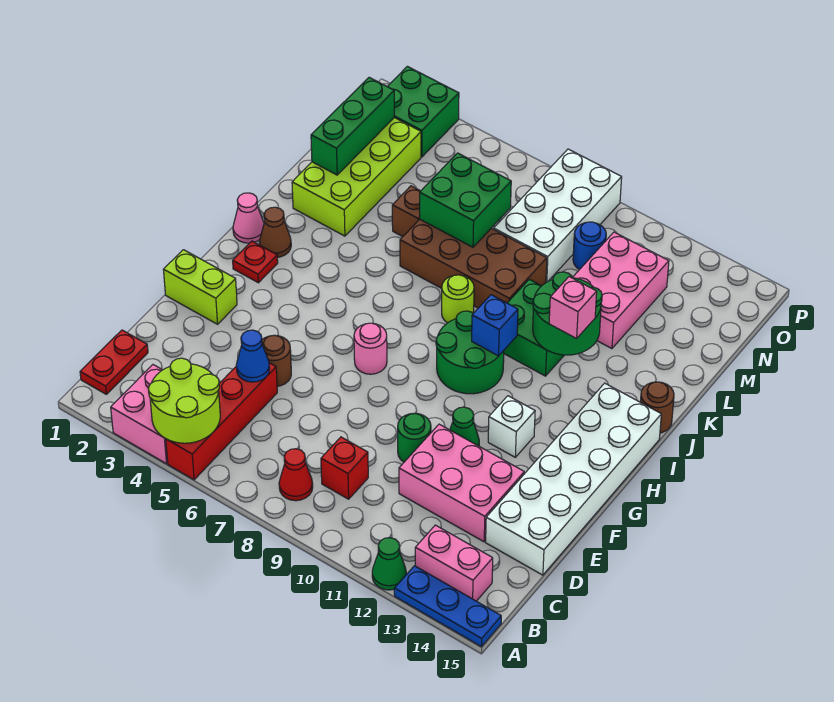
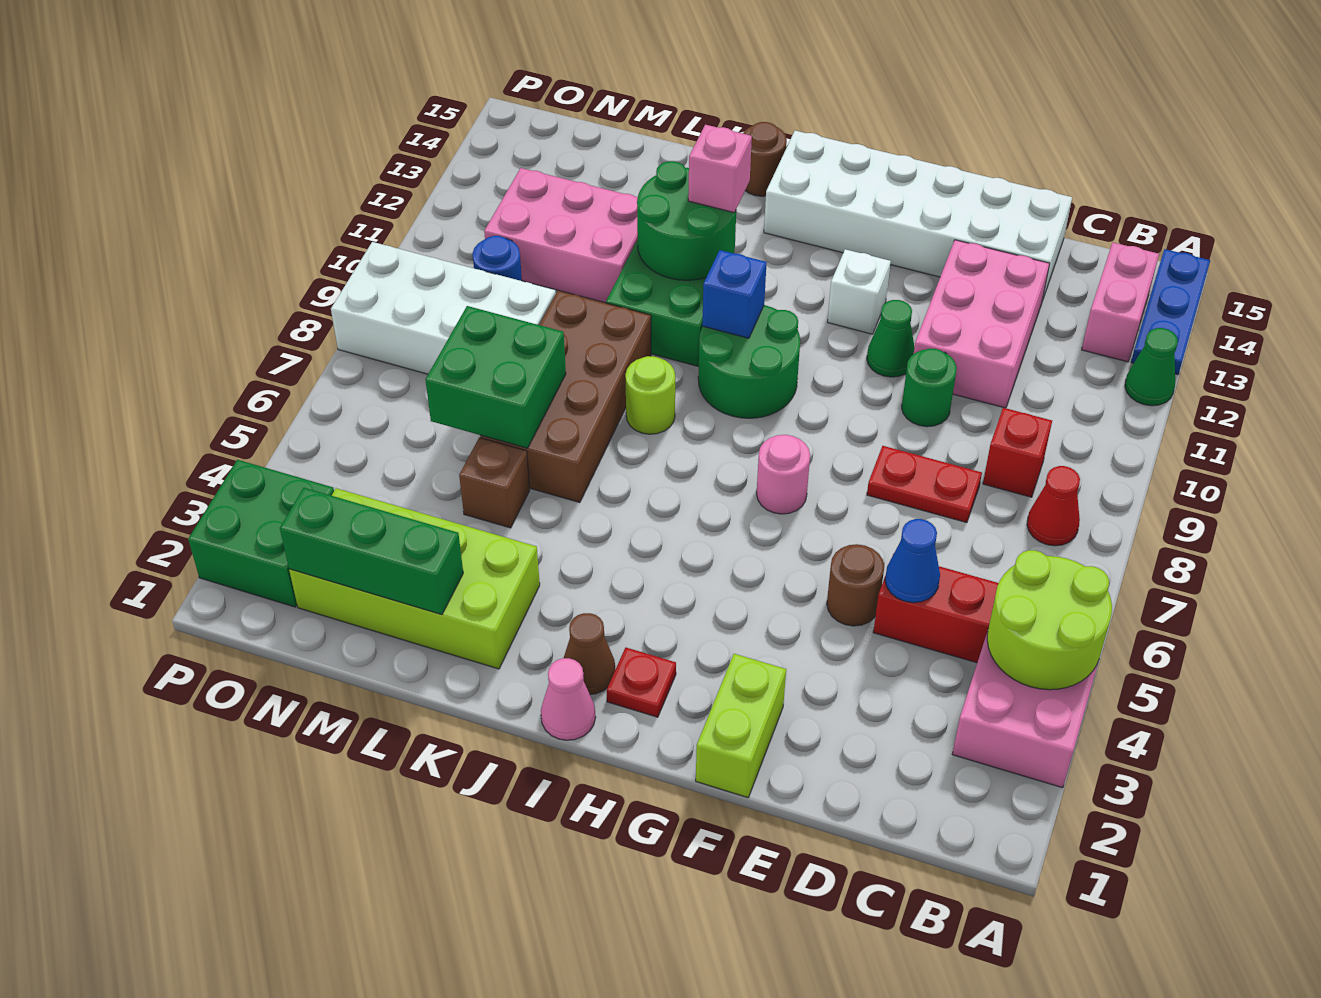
red 1x2 plate [80,330,148,394] -> red 1x2 plate moved to [867,446,982,523]

